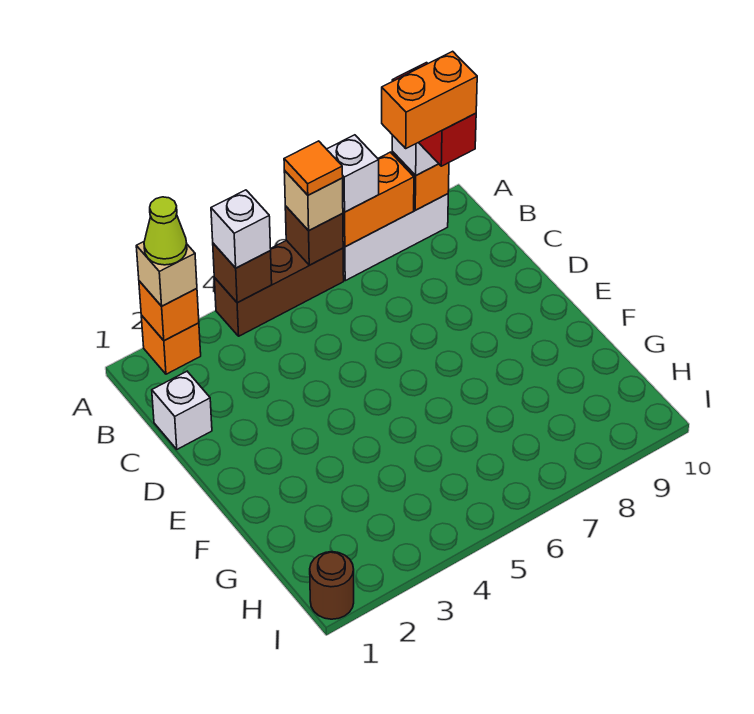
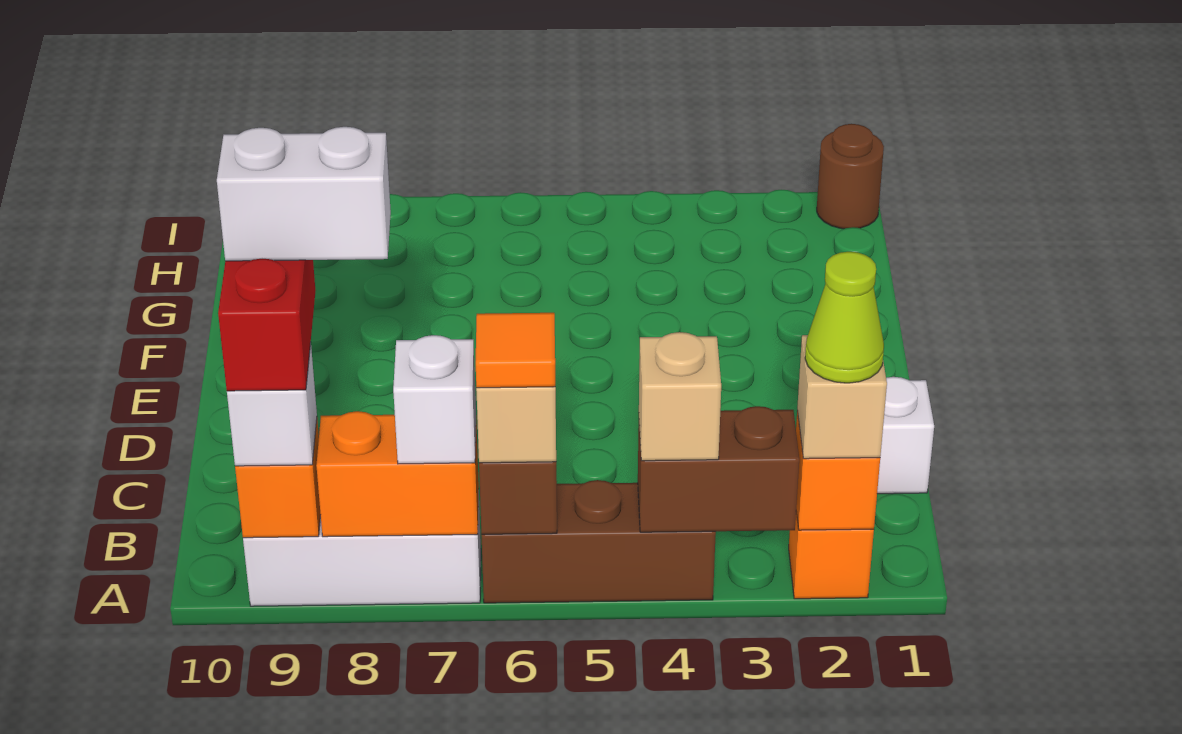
brown 1x1 brick [213,243,272,303] -> brown 1x2 brick [638,406,799,532]
white 1x1 brick [211,190,271,268] -> tan 1x1 brick [639,332,721,461]
orange 1x2 brick [382,51,477,148] -> white 1x2 brick [217,127,391,261]

